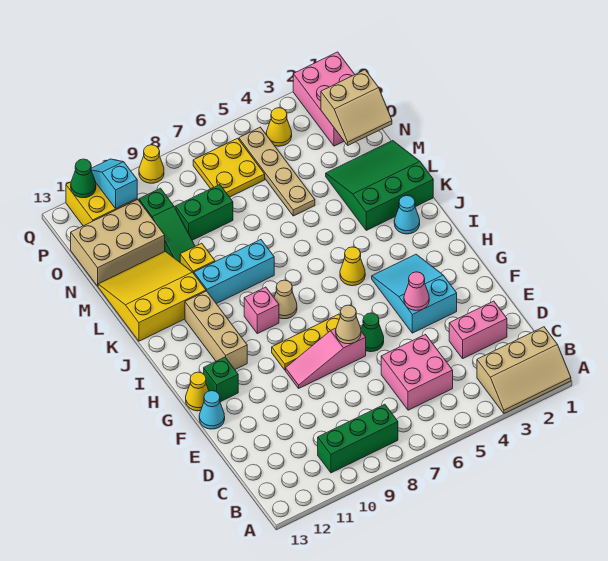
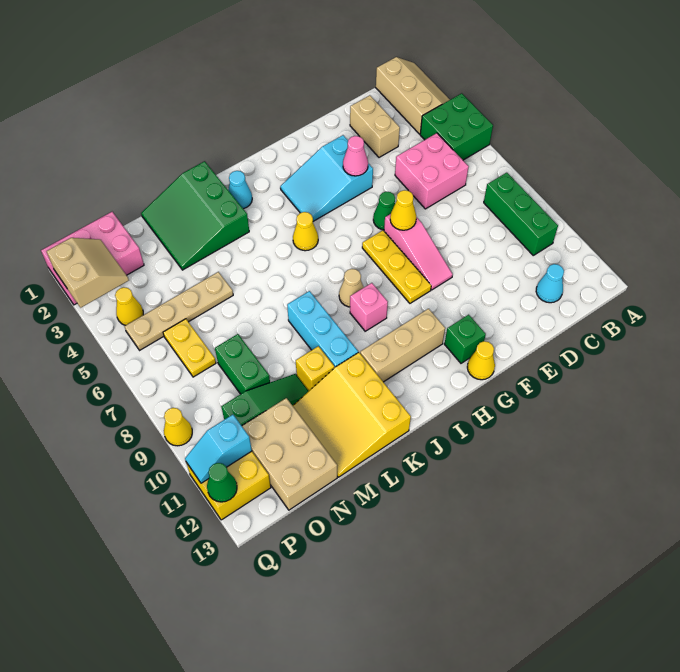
none -> green 2x2 brick [420,93,493,160]
pink 1x2 brick [449,301,507,358] -> tan 1x2 brick [350,95,400,157]
tan 1x1 cone [336,305,361,344] -> yellow 1x1 cone [390,190,416,230]
cyan 1x1 cone [199,391,225,429] -> cyan 1x1 cone moved to [536,264,564,303]
tan 2x2 slope [321,70,392,145] -> tan 2x2 slope moved to [46,238,129,308]
yellow 2x2 plate [193,138,265,197] -> yellow 1x2 plate [163,319,216,377]

